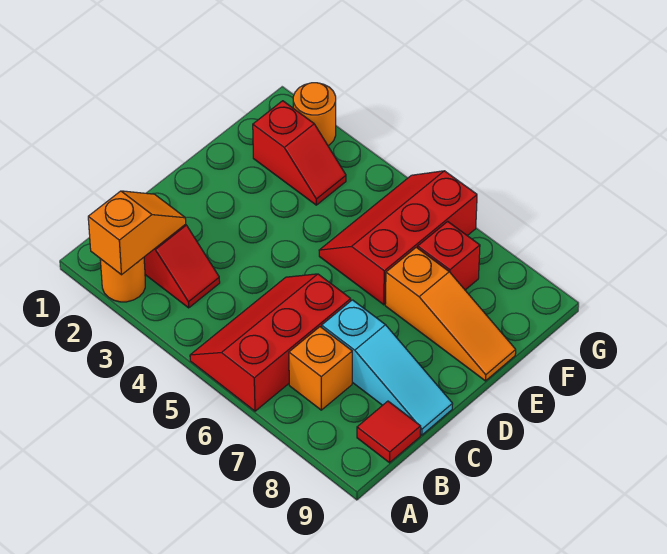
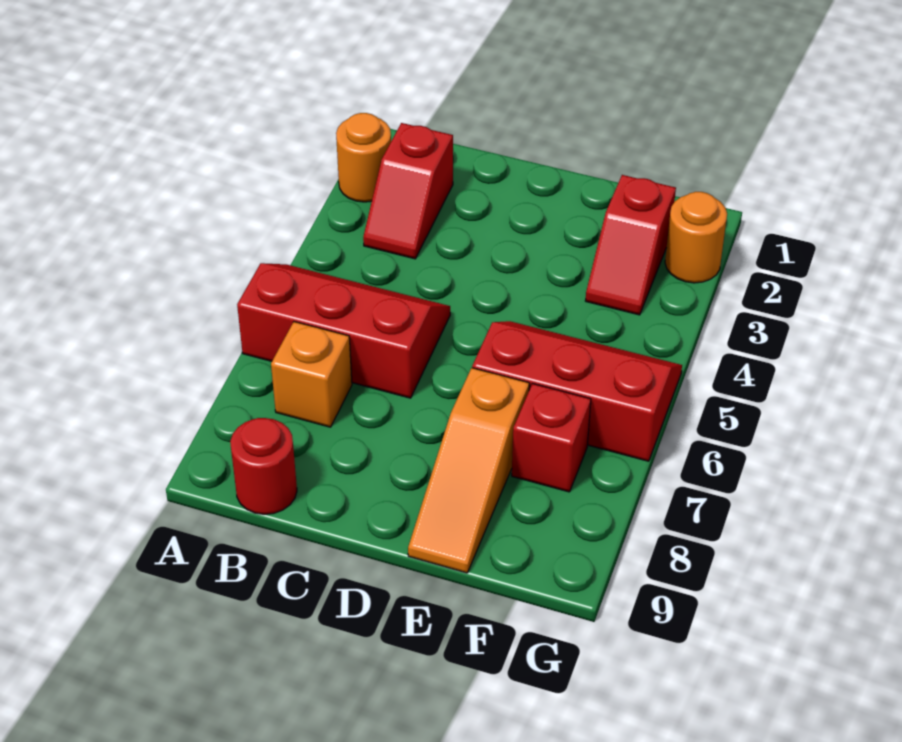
orange 1x2 slope [88,191,186,275] -> none
red 1x1 tile [357,401,421,463] -> red 1x1 round brick [230,418,297,514]
cyan 1x3 slope [322,300,452,435] -> none

